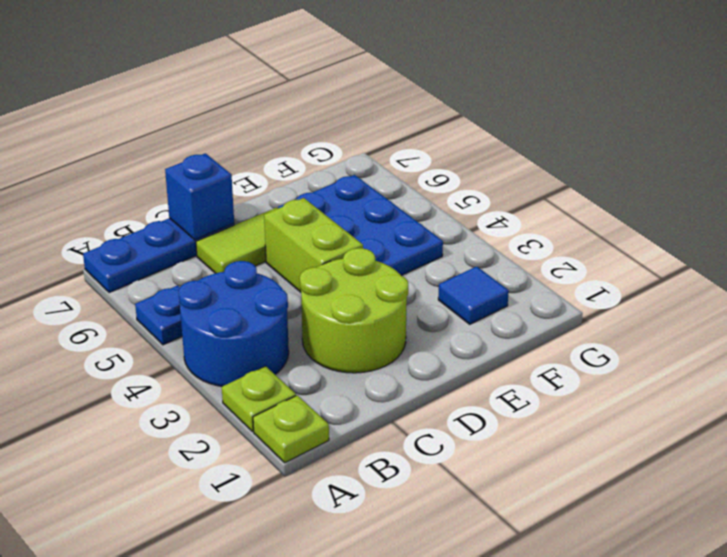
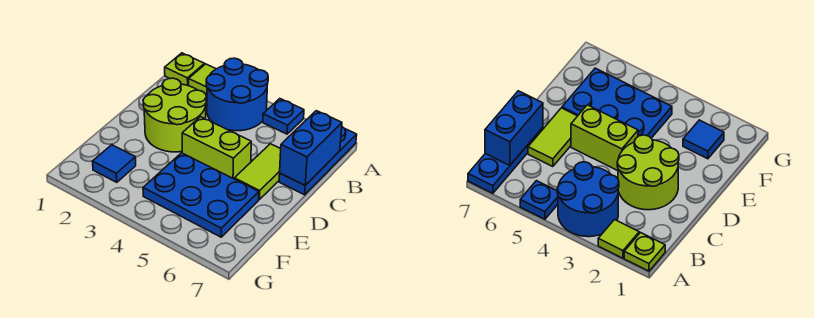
lime 1x1 plate [222,366,296,431] -> lime 1x1 tile [189,64,216,96]
blue 1x1 brick [165,153,234,240] -> blue 1x2 brick [280,111,342,185]

